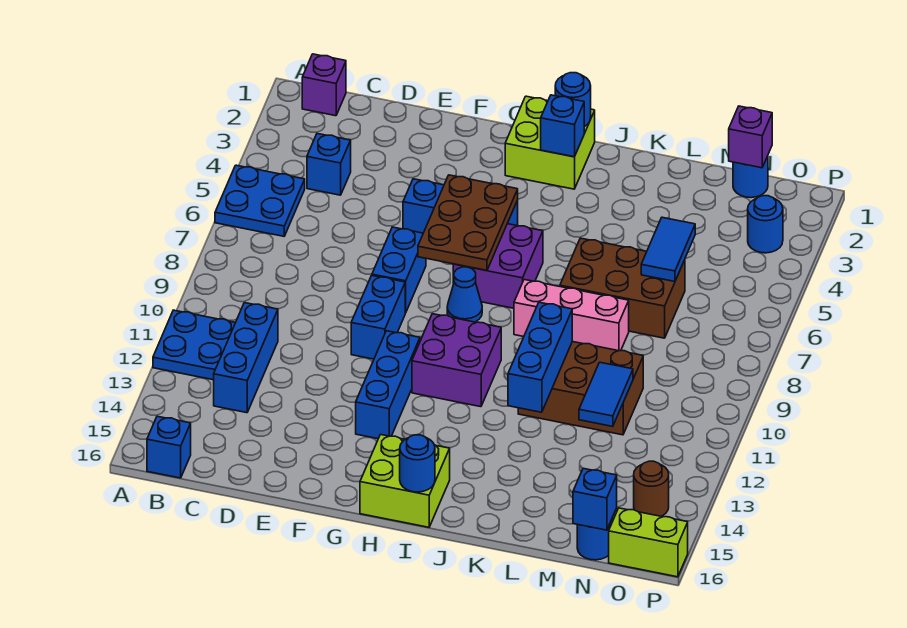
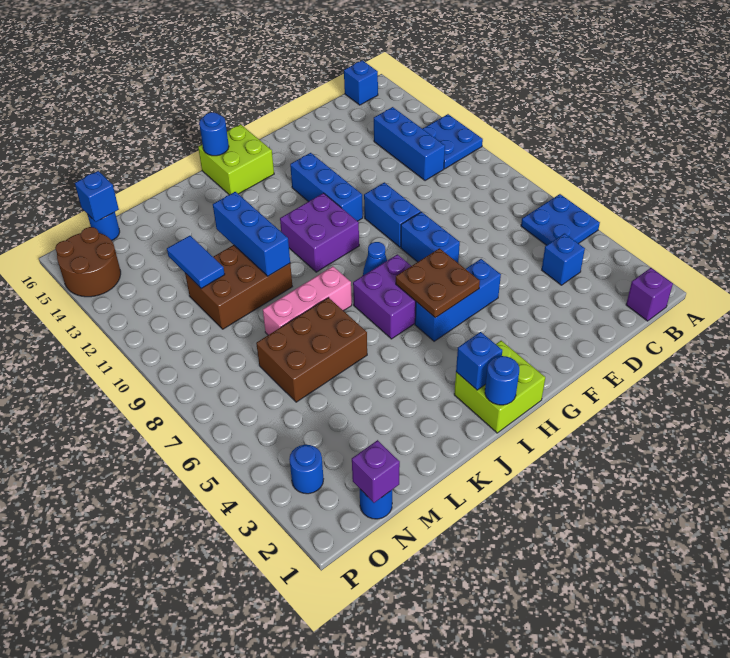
brown 2x3 plate [418,175,518,270] -> brown 2x2 plate [396,248,480,318]
blue 1x2 tile [641,217,695,282] -> none
brown 1x1 round brick [634,461,669,516] -> brown 2x2 round brick [55,227,121,297]
lime 1x2 brick [609,508,688,577] -> none

